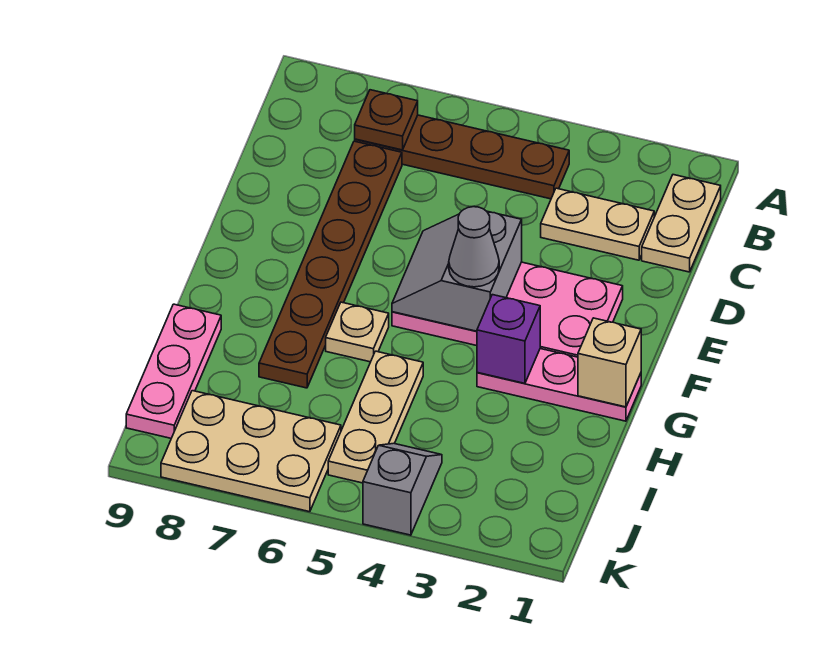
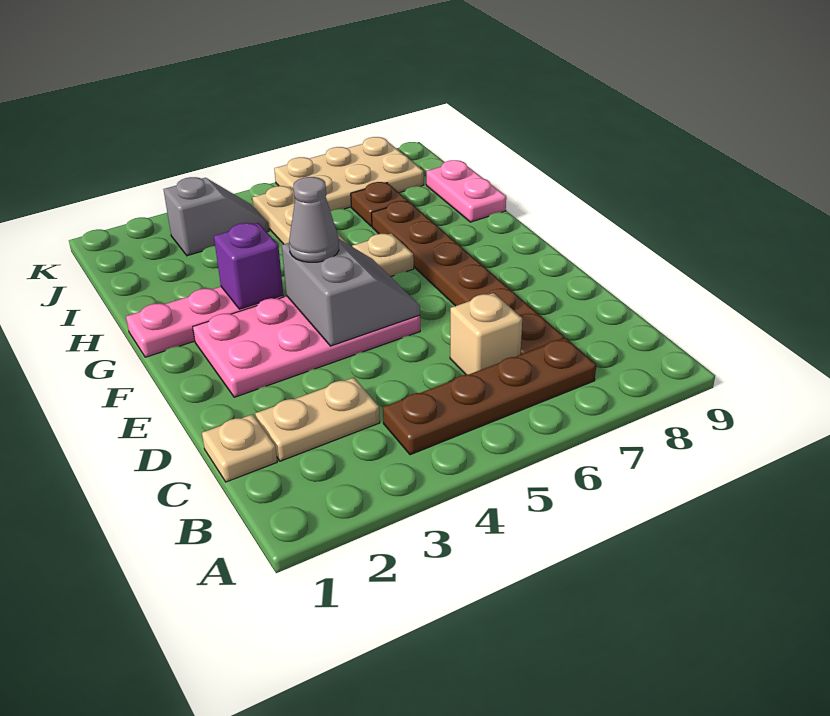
tan 1x2 plate [642,175,721,272] -> tan 1x1 plate [202,414,277,482]
brown 1x1 plate [355,90,418,150] -> brown 1x1 plate moved to [351,182,408,226]
tan 1x1 brick [578,318,641,407] -> tan 1x1 brick moved to [450,293,522,375]
pink 1x3 plate [126,304,221,438] -> pink 1x2 plate [426,160,506,222]
grey 1x2 slope [363,443,442,535] -> grey 1x2 slope turned to [164,177,269,256]

